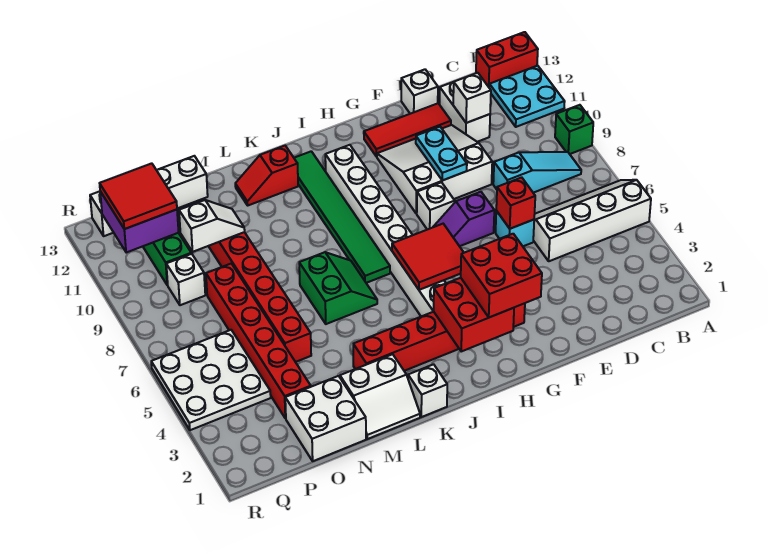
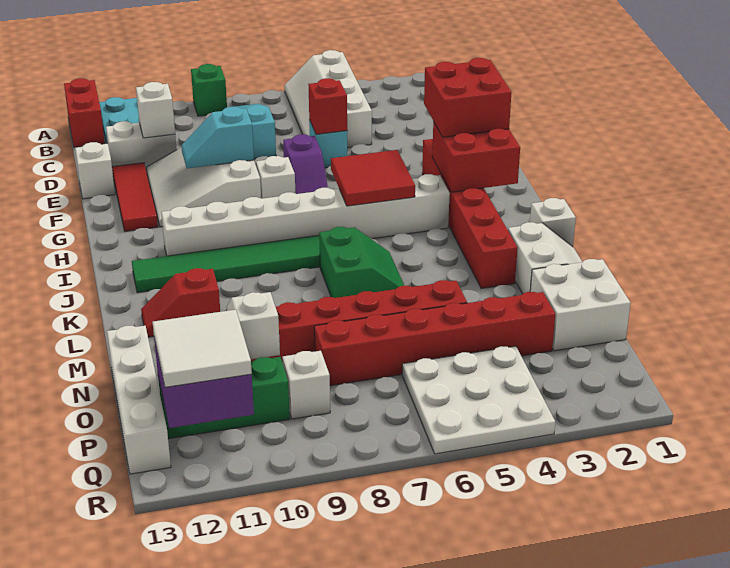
cyan 1x2 plate [416,127,467,180] -> cyan 1x2 slope [181,107,254,168]
green 2x2 slope [299,252,377,324] -> green 2x2 slope turned to [319,227,404,298]
red 1x2 slope [235,146,298,205] -> red 1x2 slope turned to [141,268,220,337]
red 2x2 tile [100,163,177,229] -> white 2x2 tile [153,310,252,387]

